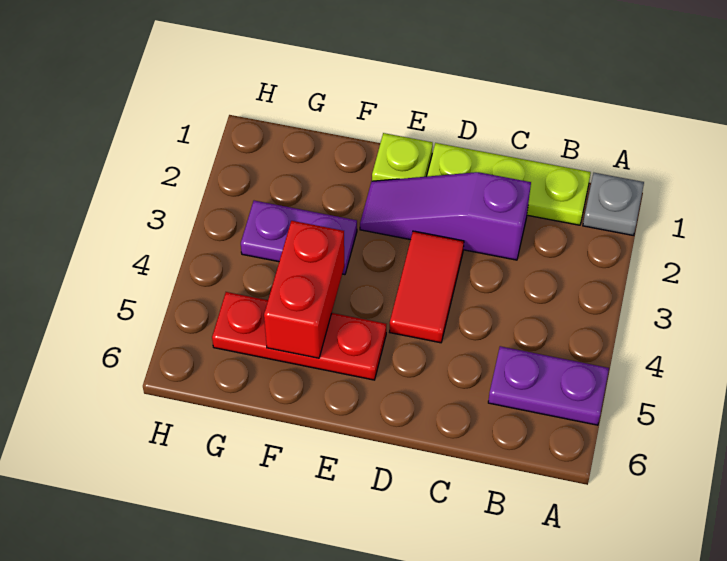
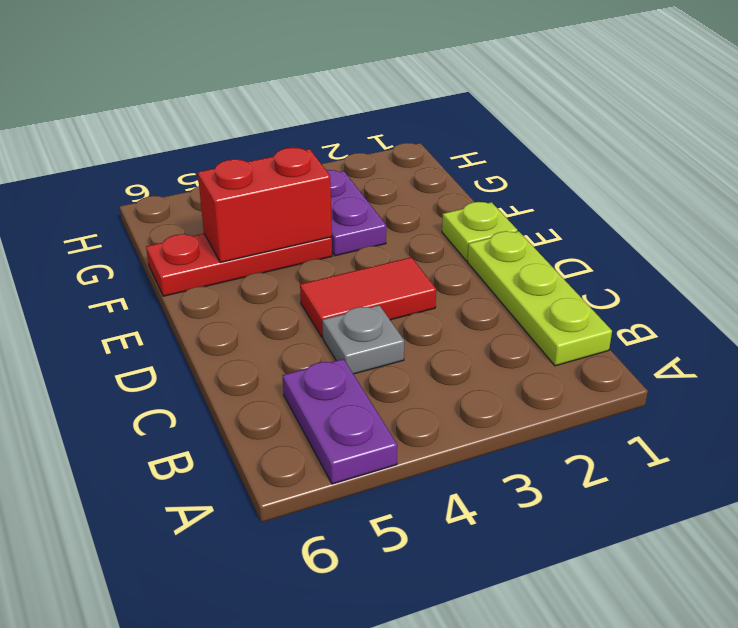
grey 1x1 plate [583,173,644,236] -> grey 1x1 plate moved to [322,305,404,374]
purple 1x3 slope [360,172,531,260] -> none
red 1x3 plate [212,292,386,380] -> red 1x3 plate turned to [146,234,332,296]

